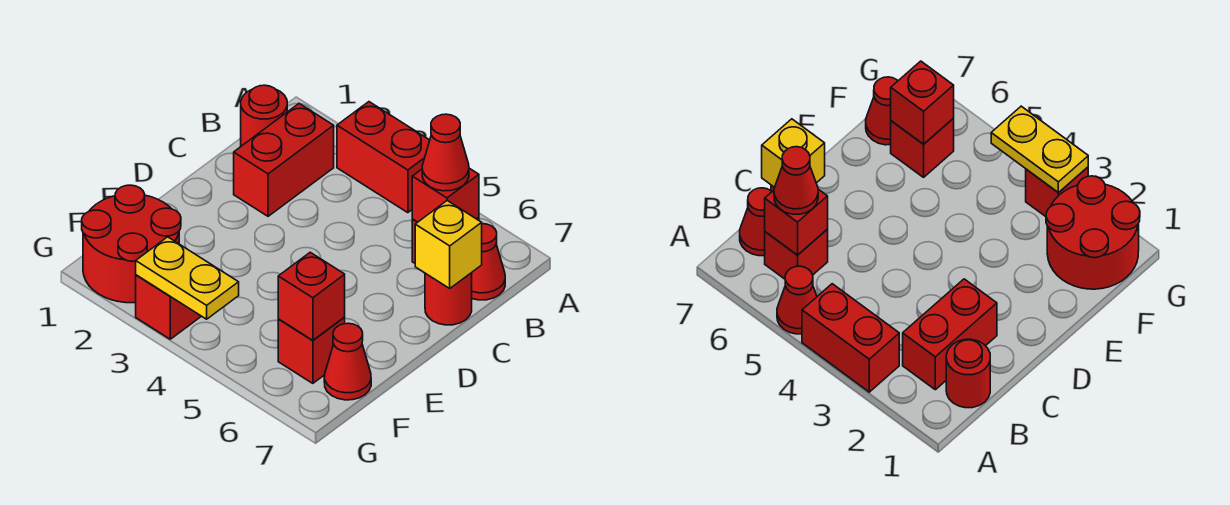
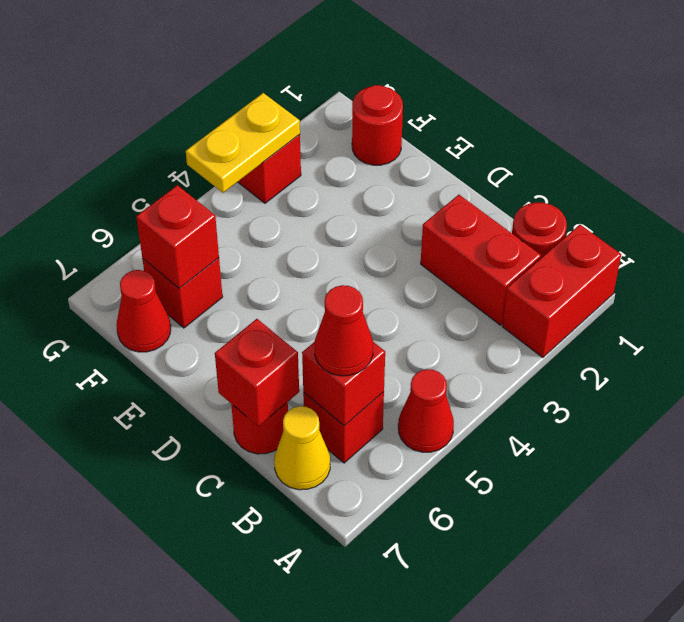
red 1x2 brick [337,102,430,213] -> red 1x2 brick moved to [502,225,621,358]
red 1x1 cone [472,224,505,300] -> yellow 1x1 cone [274,406,330,490]
yellow 1x1 brick [415,201,482,288] -> red 1x1 brick [215,319,299,426]
red 2x2 round brick [82,185,181,303] -> red 1x1 round brick [352,85,403,165]

